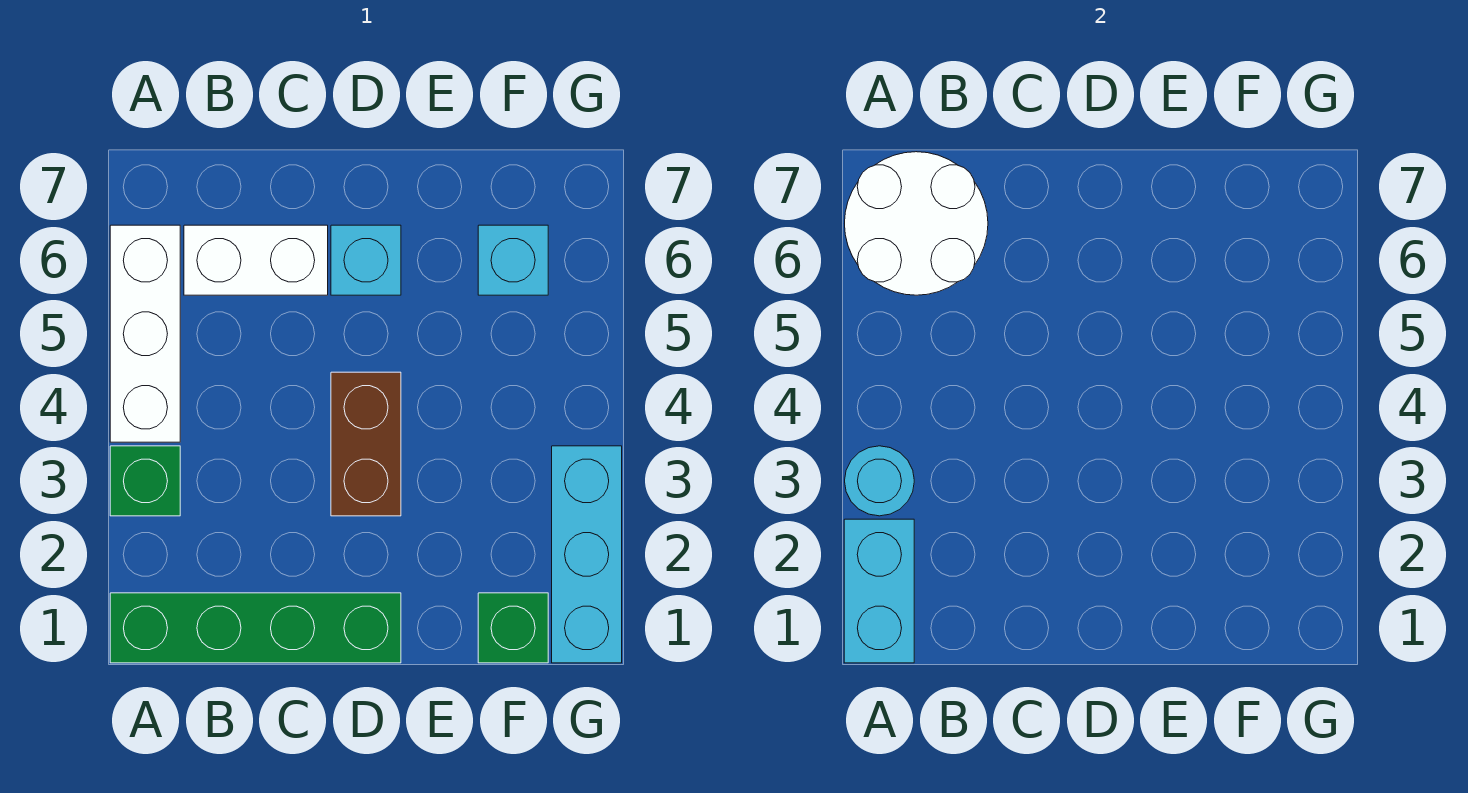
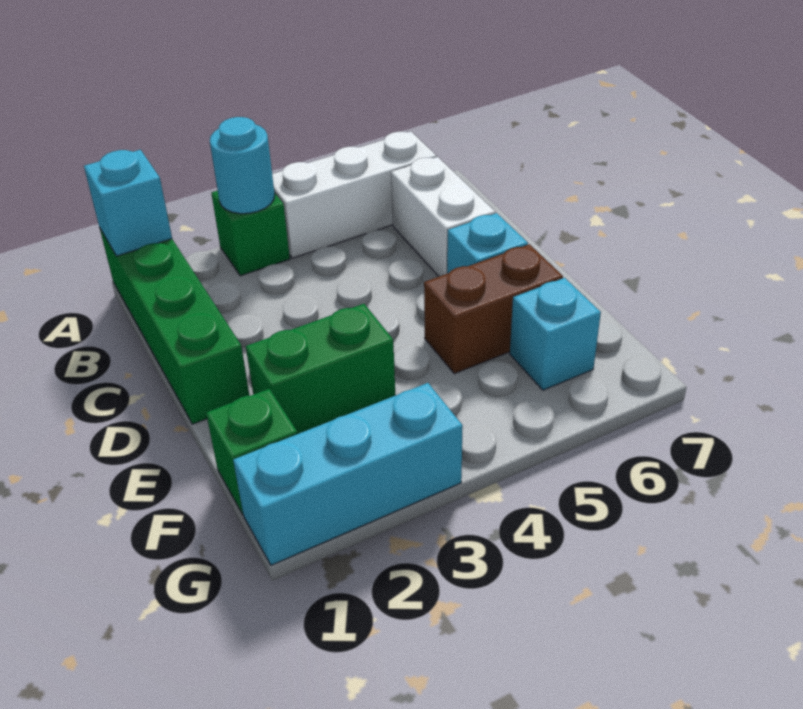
cyan 1x2 brick [844,519,914,663] -> cyan 1x1 brick [84,150,172,256]
white 2x2 round brick [845,152,988,295] -> none
brown 1x2 brick [331,372,401,516] -> brown 1x2 brick moved to [424,244,563,374]
none -> green 1x2 brick [246,304,395,434]

